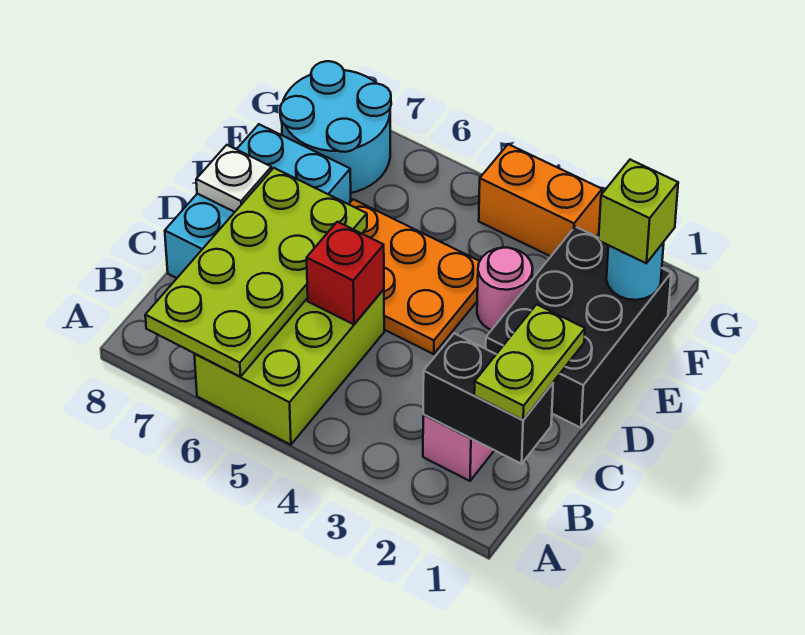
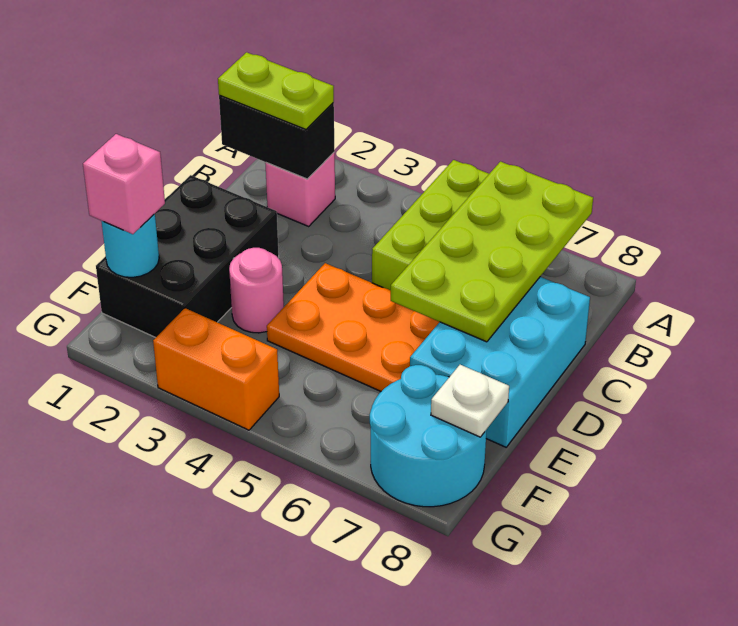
lime 1x2 plate [474,304,585,420] -> lime 1x2 plate turned to [218,52,334,129]
red 1x1 brick [307,222,384,324] -> none
white 1x1 plate [196,145,272,212] -> white 1x1 plate moved to [431,365,509,437]
lime 1x1 brick [599,160,678,263] -> pink 1x1 brick [83,134,165,234]

